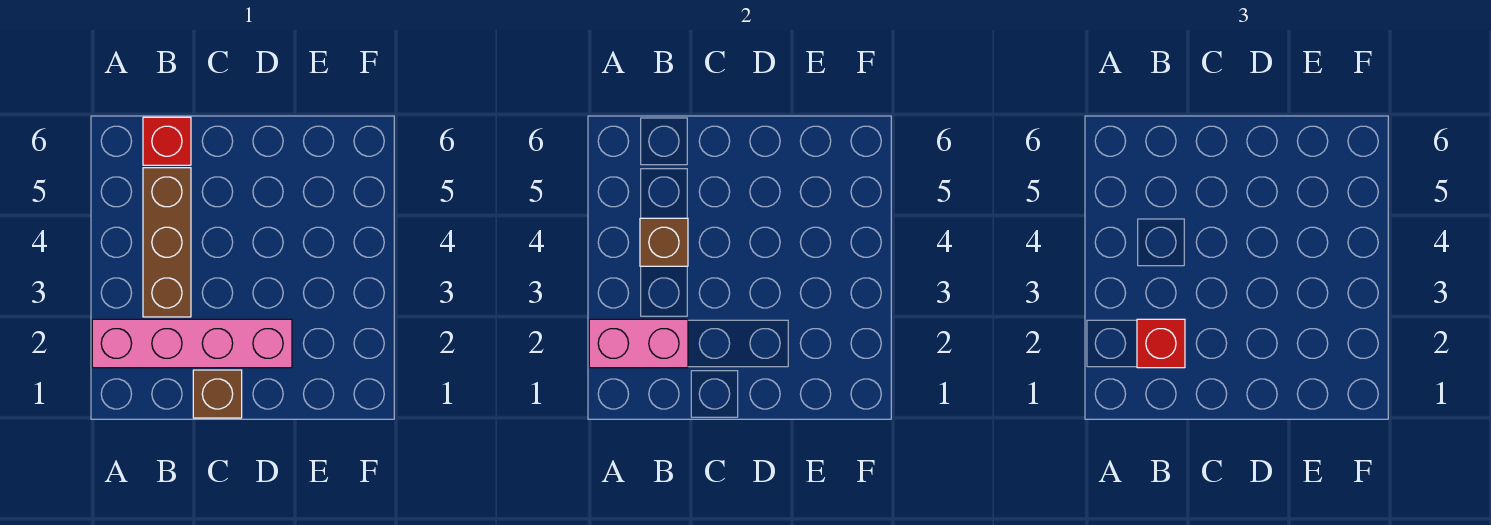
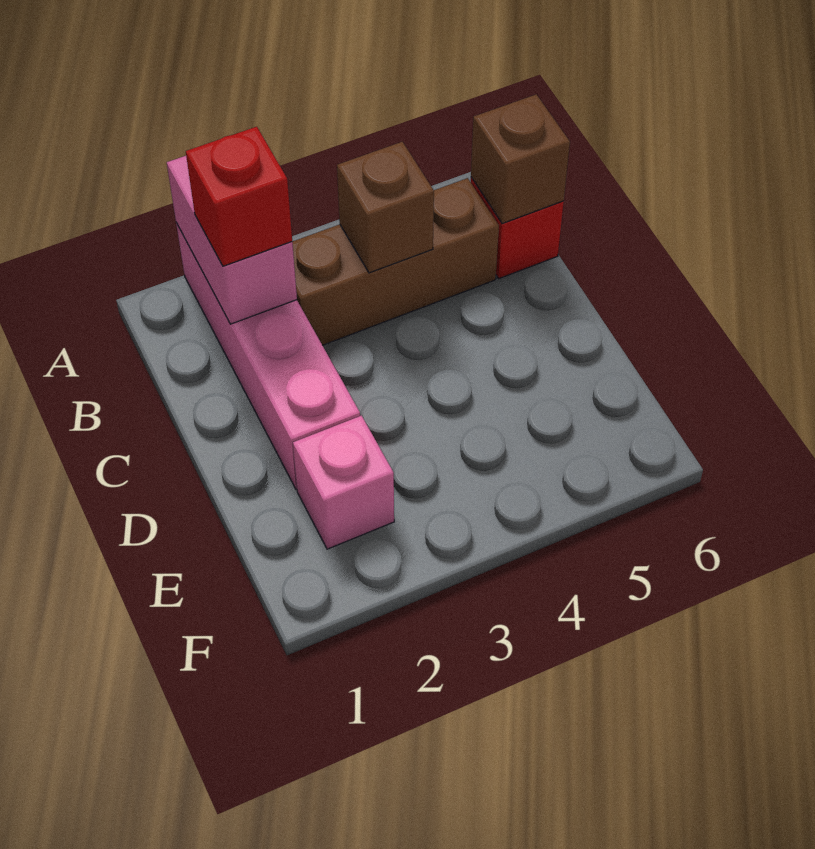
brown 1x1 brick [193,370,242,418] -> brown 1x1 brick moved to [471,94,570,224]
none -> pink 1x1 brick [293,416,394,549]

